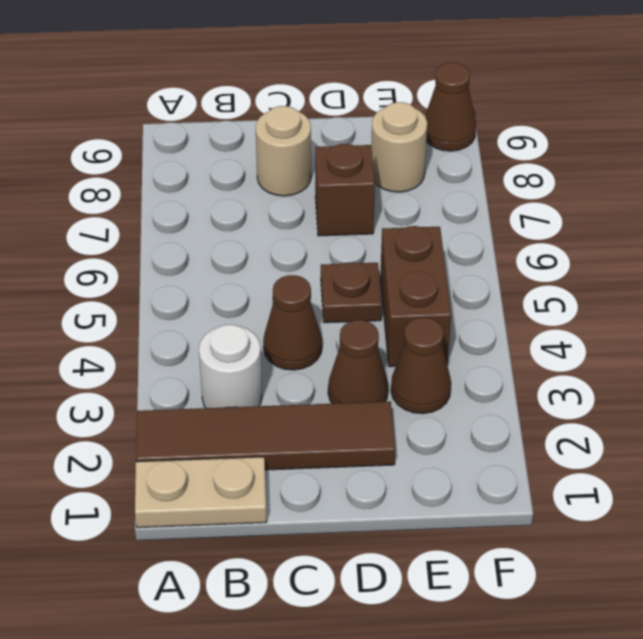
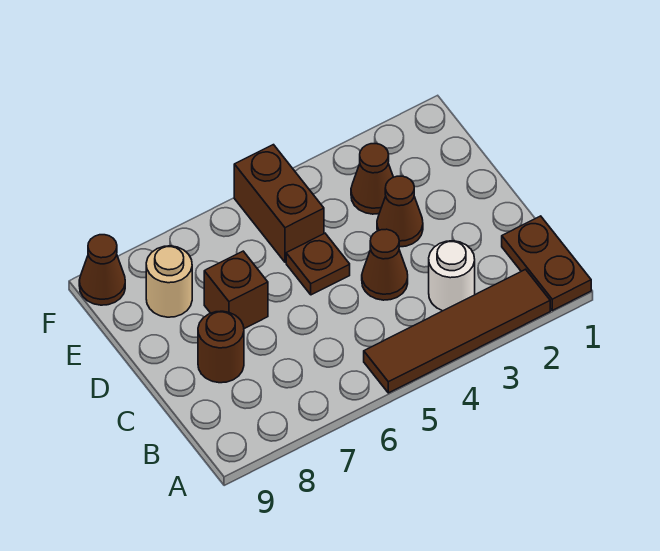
tan 1x2 plate [135,457,267,528] -> brown 1x2 plate [502,216,591,310]
brown 1x4 tile [136,401,395,470] -> brown 1x4 tile turned to [364,269,550,393]
tan 1x1 round brick [256,106,311,196] -> brown 1x1 round brick [198,311,244,383]
brown 1x2 brick [380,226,451,367] -> brown 1x2 brick turned to [234,145,324,262]

